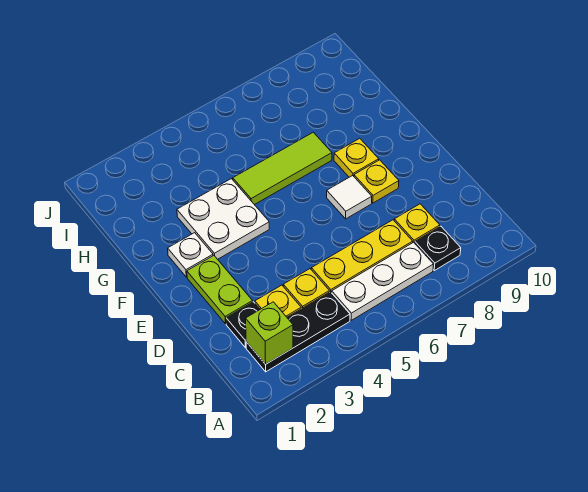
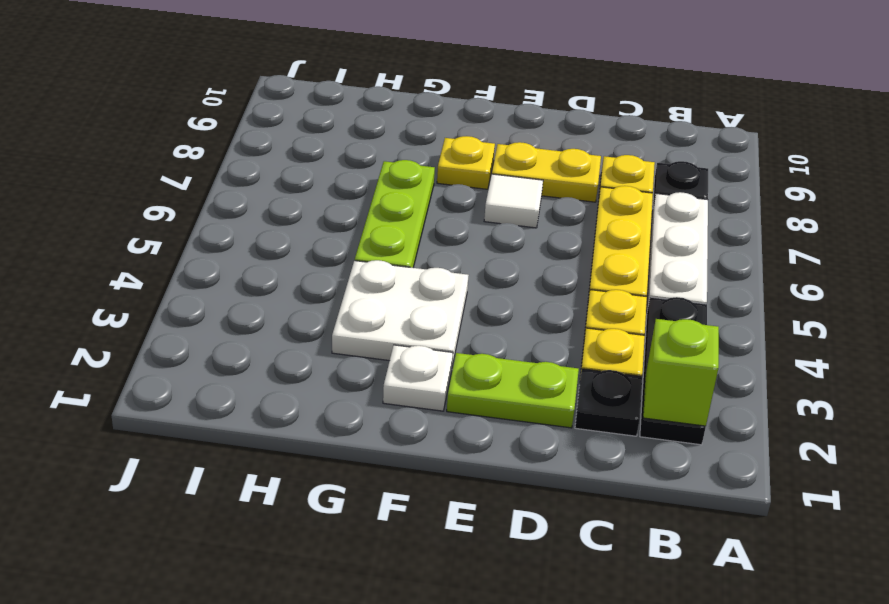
yellow 1x1 plate [354,160,399,203] -> yellow 1x2 plate [492,142,601,202]
lime 1x3 tile [233,132,332,205] -> lime 1x3 plate [355,160,435,268]

